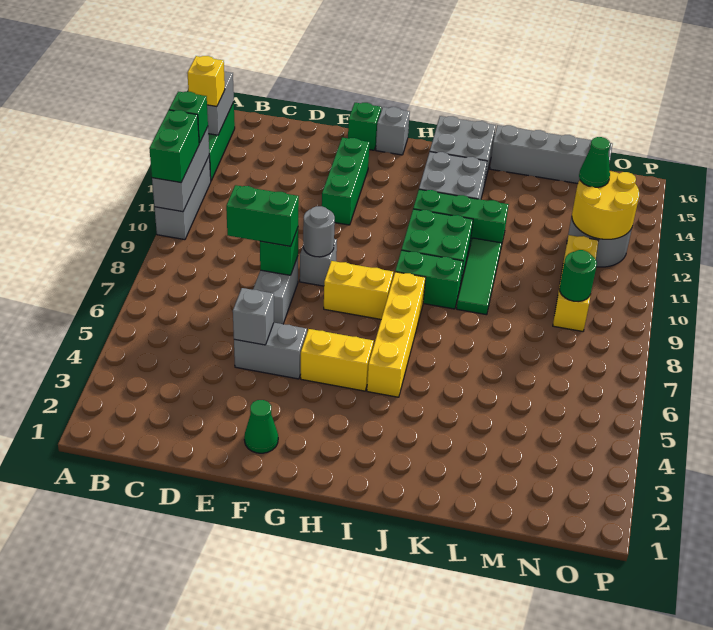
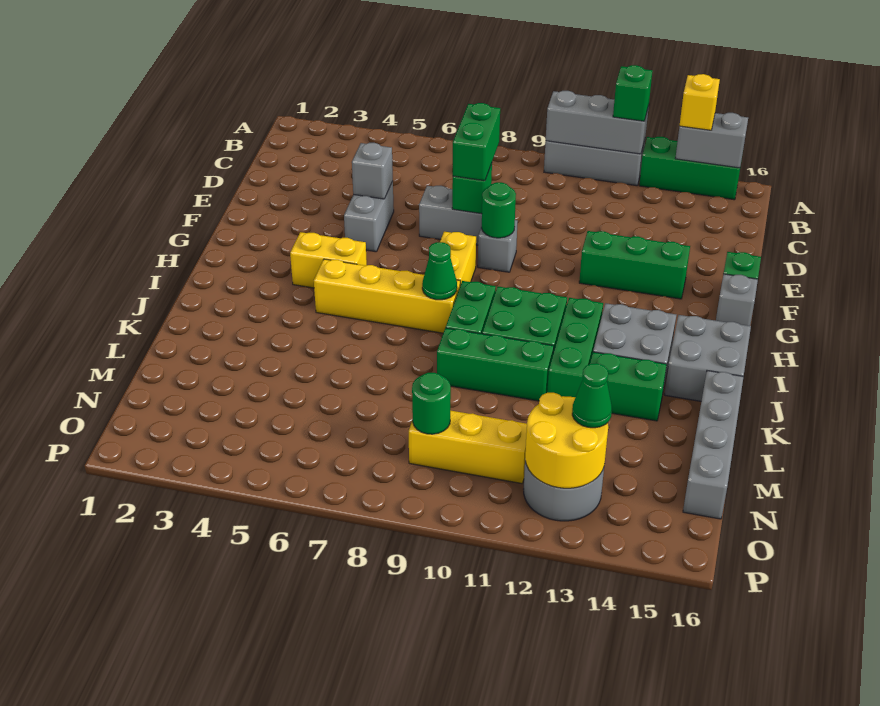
green 1x2 brick [149,110,199,183] -> green 1x2 brick moved to [590,352,667,421]
green 1x1 cone [244,400,278,453] -> green 1x1 cone moved to [422,242,457,300]
grey 1x1 round brick [303,206,335,257] -> green 1x1 round brick [482,182,516,238]
yellow 1x2 brick [301,329,374,391] -> yellow 1x2 brick turned to [290,232,367,288]
green 1x3 tile [457,238,502,315] -> green 1x3 brick [437,328,554,401]

